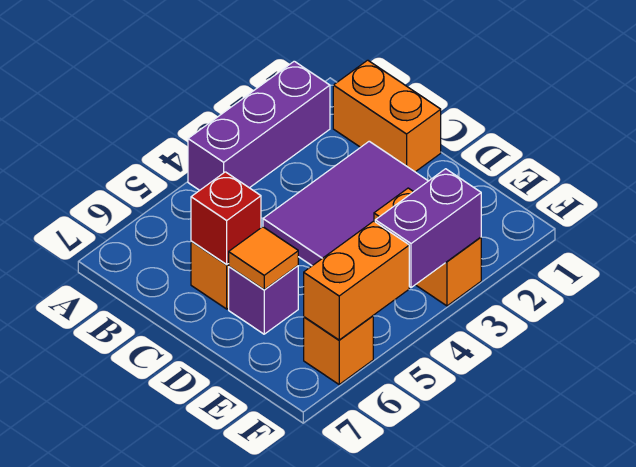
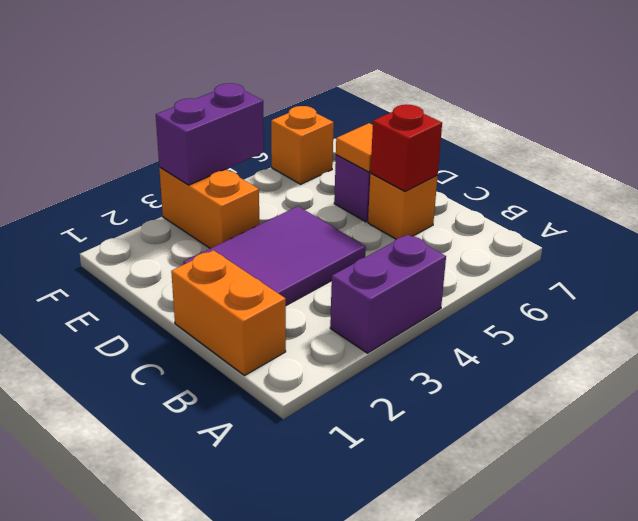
purple 1x3 brick [188,61,330,190] -> purple 1x2 brick [330,234,446,353]
orange 1x2 brick [304,221,409,340] -> none

